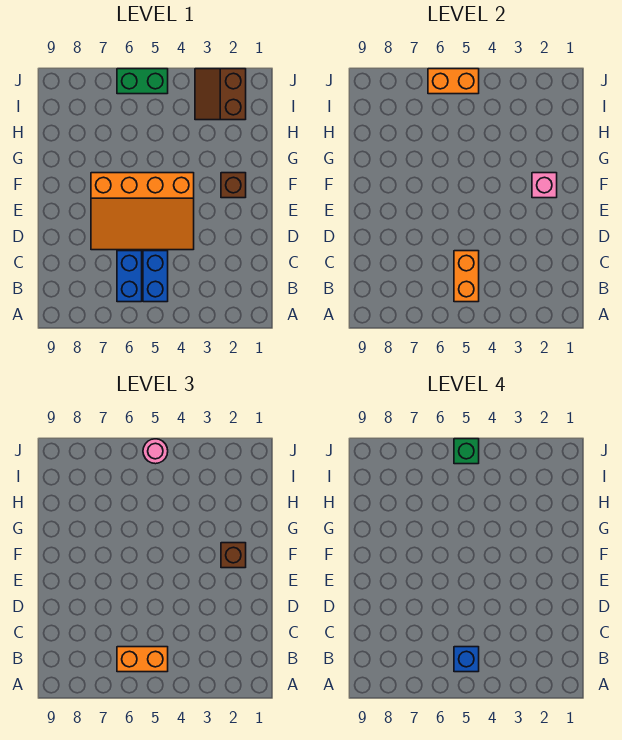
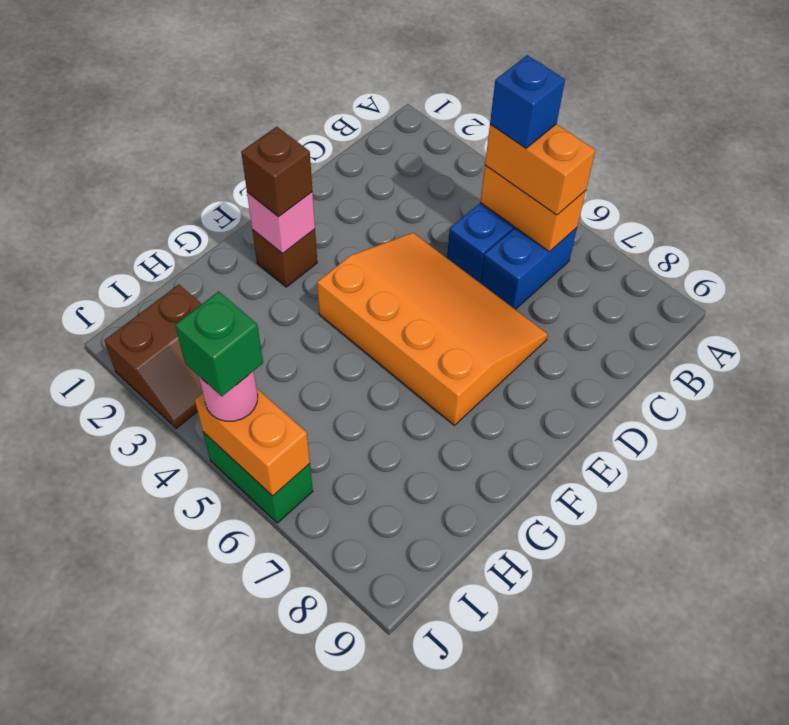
orange 1x2 brick [454,251,479,302] -> orange 1x2 brick turned to [480,165,586,252]

